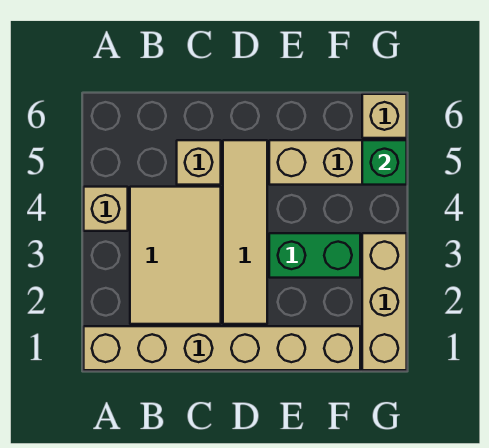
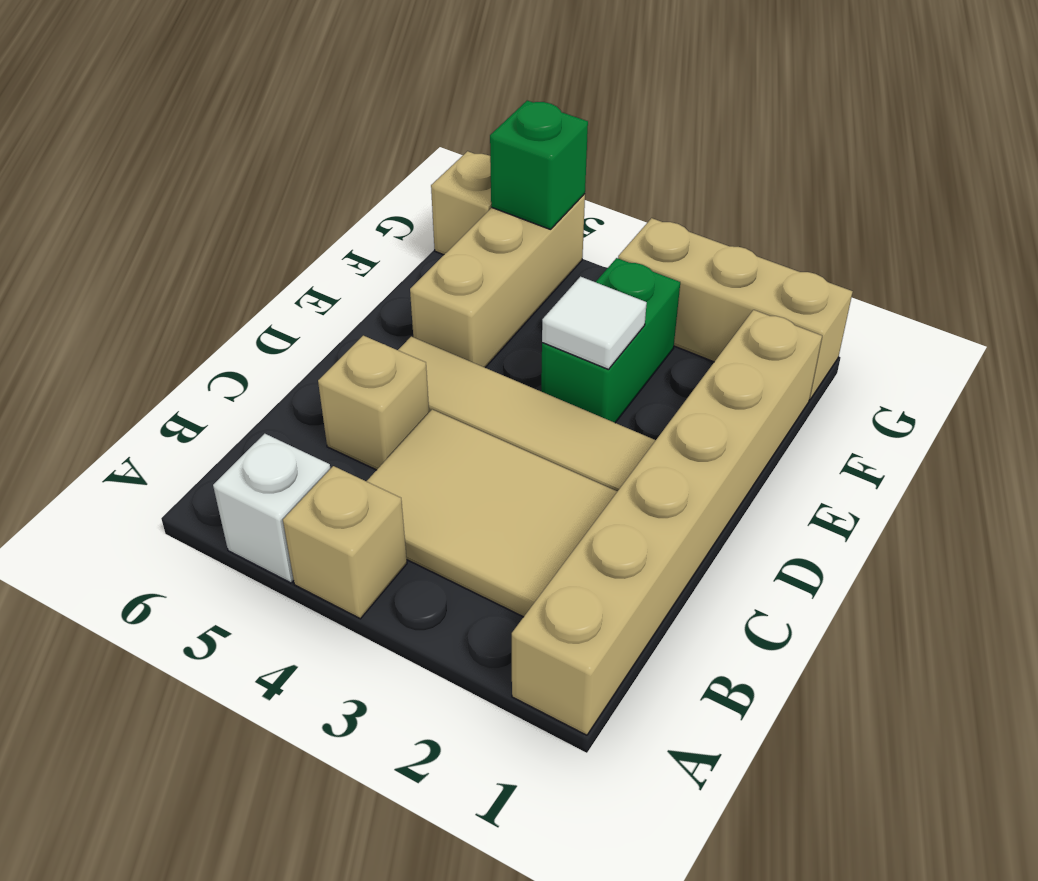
none -> white 1x1 brick [213,434,330,583]
none -> white 1x1 tile [542,277,647,370]

